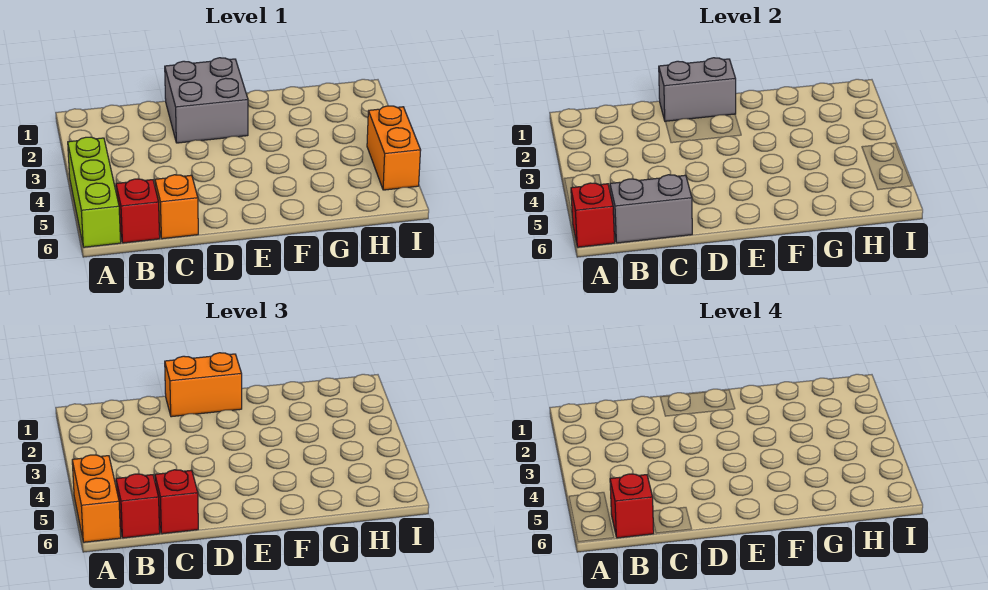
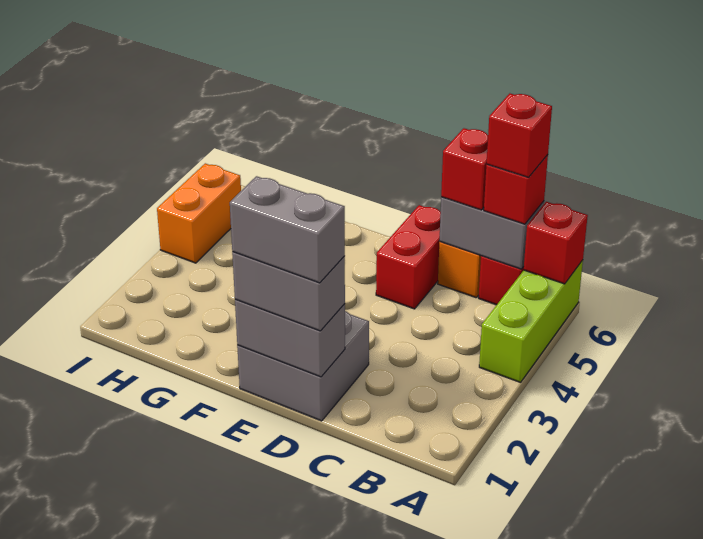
orange 1x2 brick [72,455,121,542] -> none
orange 1x2 brick [165,353,242,417] -> grey 1x2 brick [232,252,345,331]
none -> grey 1x2 brick [230,176,345,283]
none -> red 1x2 brick [376,205,441,309]

